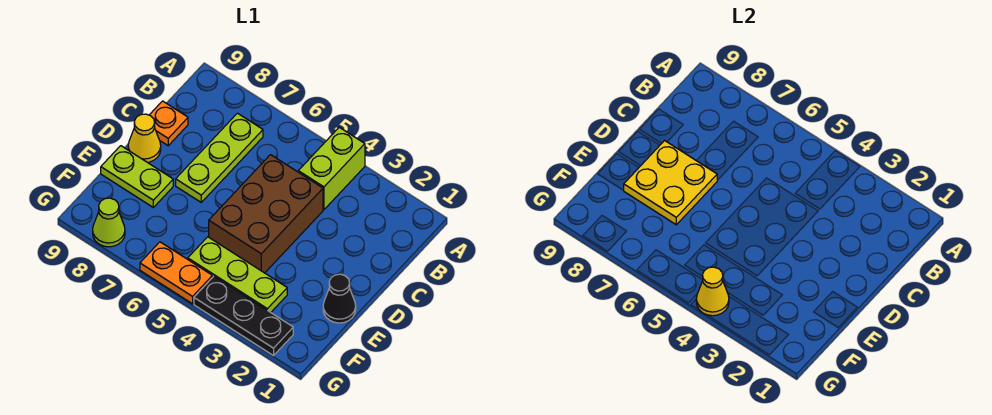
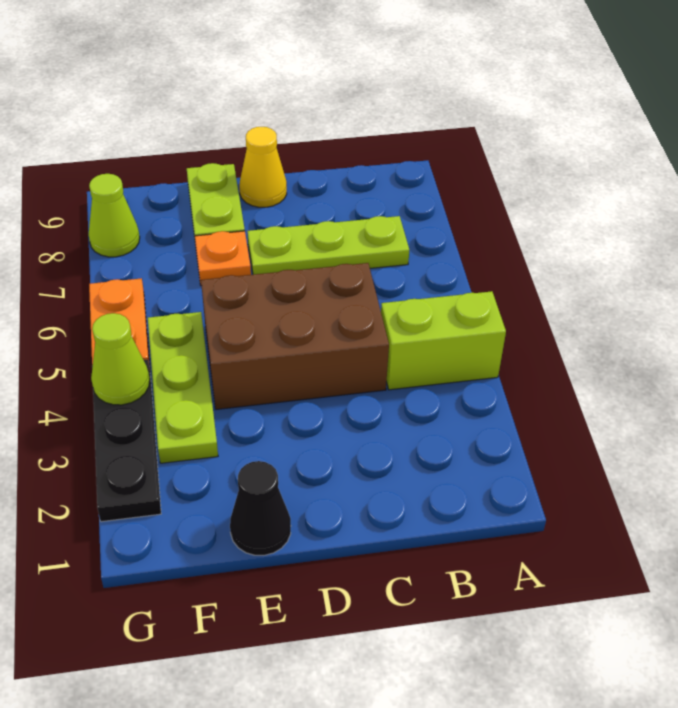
orange 1x1 plate [150,101,188,146] -> orange 1x1 plate moved to [195,231,251,286]
yellow 2x2 plate [623,141,717,225] -> none
yellow 1x1 cone [696,267,729,316] -> lime 1x1 cone [91,313,150,405]

